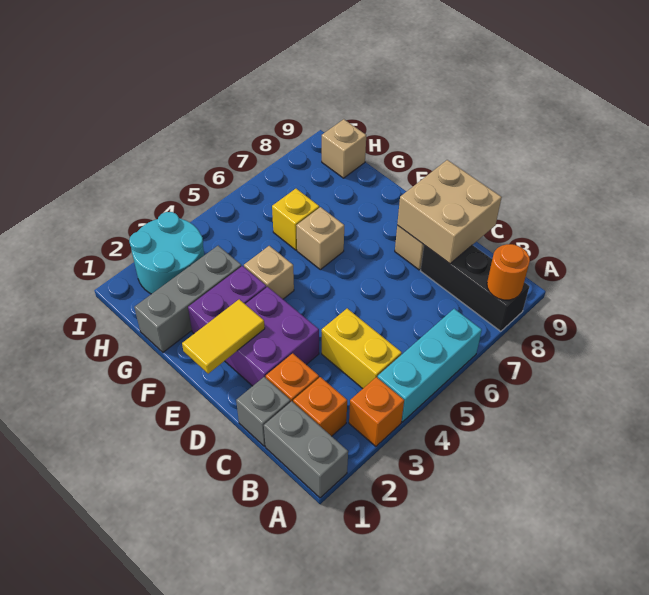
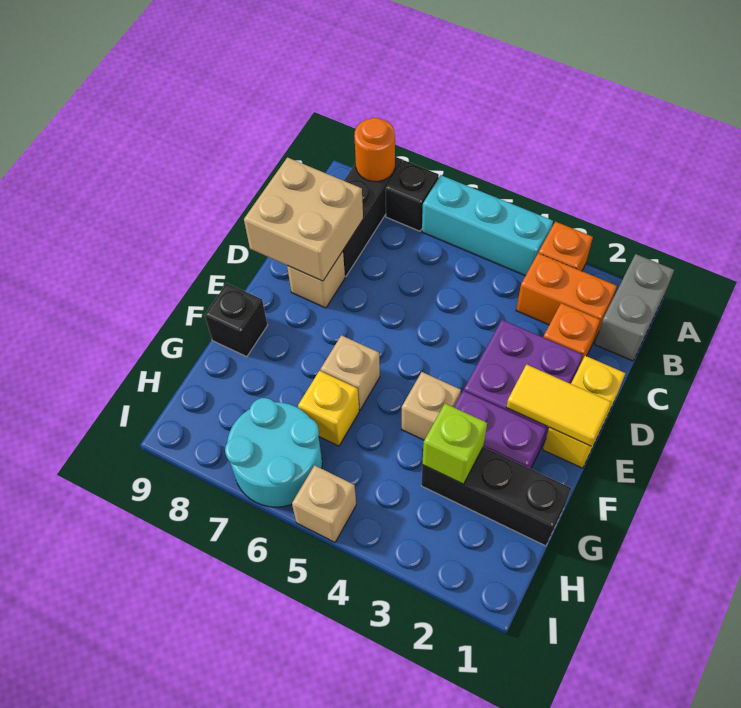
none -> black 1x1 brick [386,160,439,231]
orange 1x1 brick [293,377,347,436] -> orange 1x2 brick [516,253,617,342]
yellow 1x2 brick [322,309,402,389] -> yellow 1x2 brick moved to [543,356,626,468]
grey 1x1 brick [236,377,290,446] -> none
none -> black 1x1 brick [205,283,268,357]
grey 1x3 brick [134,246,241,352] -> black 1x3 brick [421,447,571,546]
none -> lime 1x1 brick [422,404,487,484]
cyan 2x2 round brick [129,212,204,294] -> cyan 2x2 round brick moved to [225,398,322,507]
tan 1x1 brick [322,119,366,178] -> tan 1x1 brick moved to [292,465,356,542]

